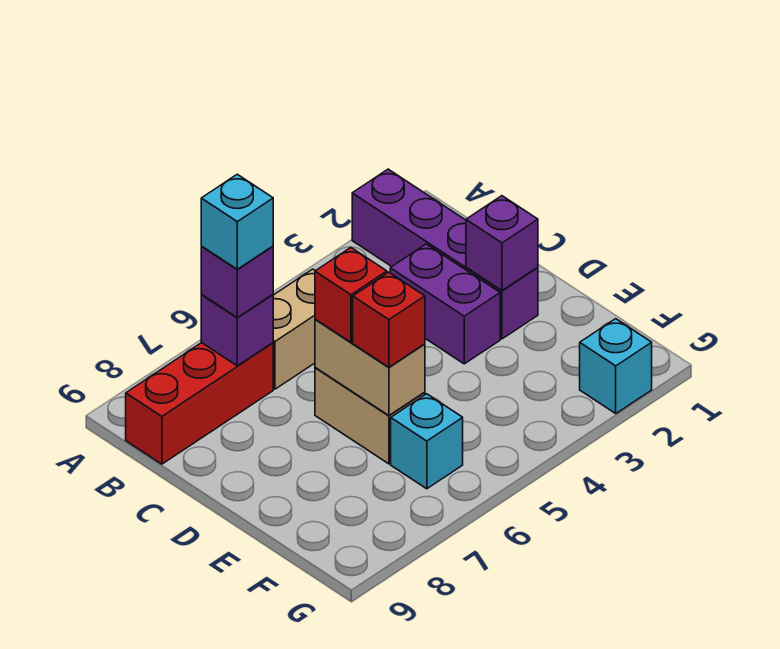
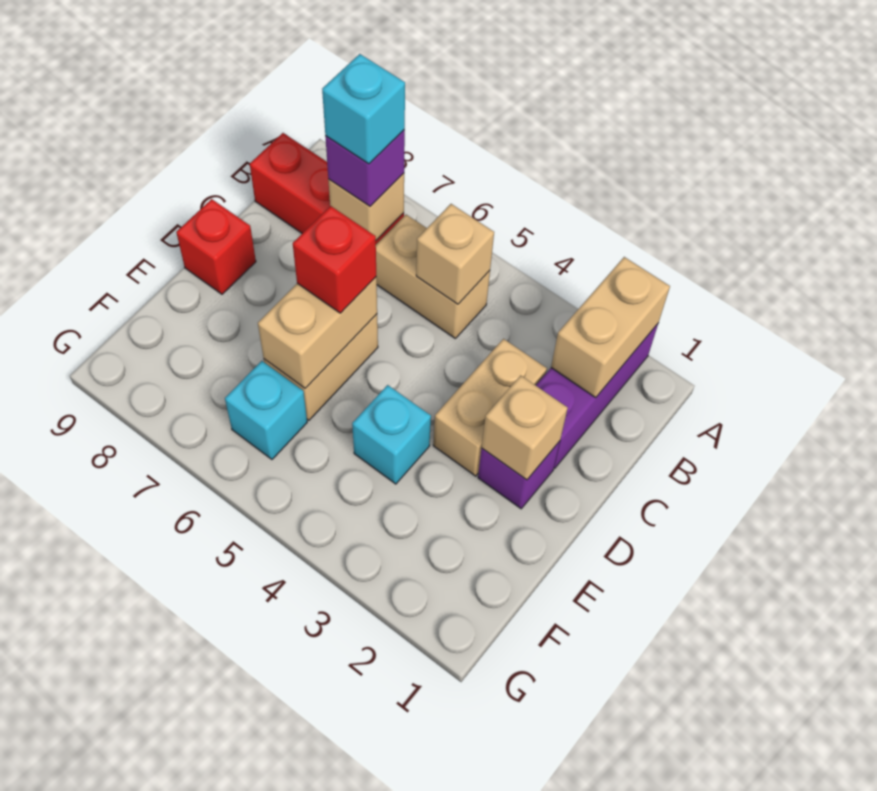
none -> tan 1x2 brick [551,257,670,398]
none -> tan 1x1 brick [416,204,494,304]
purple 1x1 brick [201,294,273,366] -> tan 1x1 brick [328,173,404,240]
purple 1x2 brick [390,244,500,364] -> tan 1x2 brick [433,339,547,476]
purple 1x1 brick [466,196,538,291] -> tan 1x1 brick [482,375,568,480]
red 1x1 brick [353,272,425,367] -> red 1x1 brick moved to [176,199,256,294]
cyan 1x1 brick [580,319,652,413] -> cyan 1x1 brick moved to [352,385,431,484]

